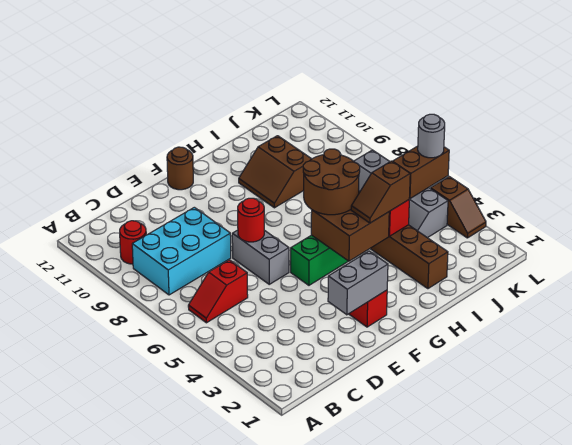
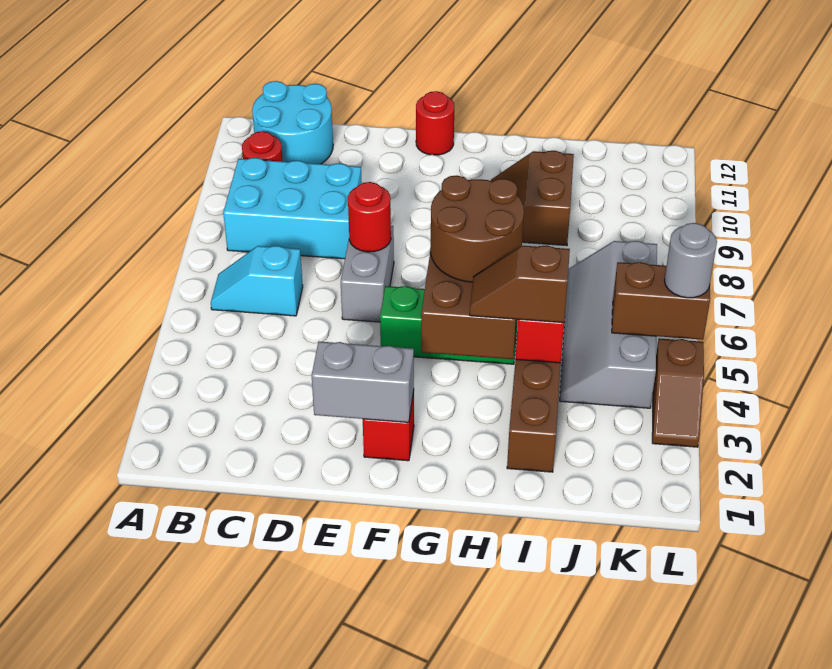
red 1x2 slope [188,260,248,323] -> cyan 1x2 slope [211,246,303,316]
none -> cyan 2x2 round brick [252,81,333,164]
brown 1x1 round brick [167,147,193,190] -> red 1x1 round brick [416,91,454,155]

